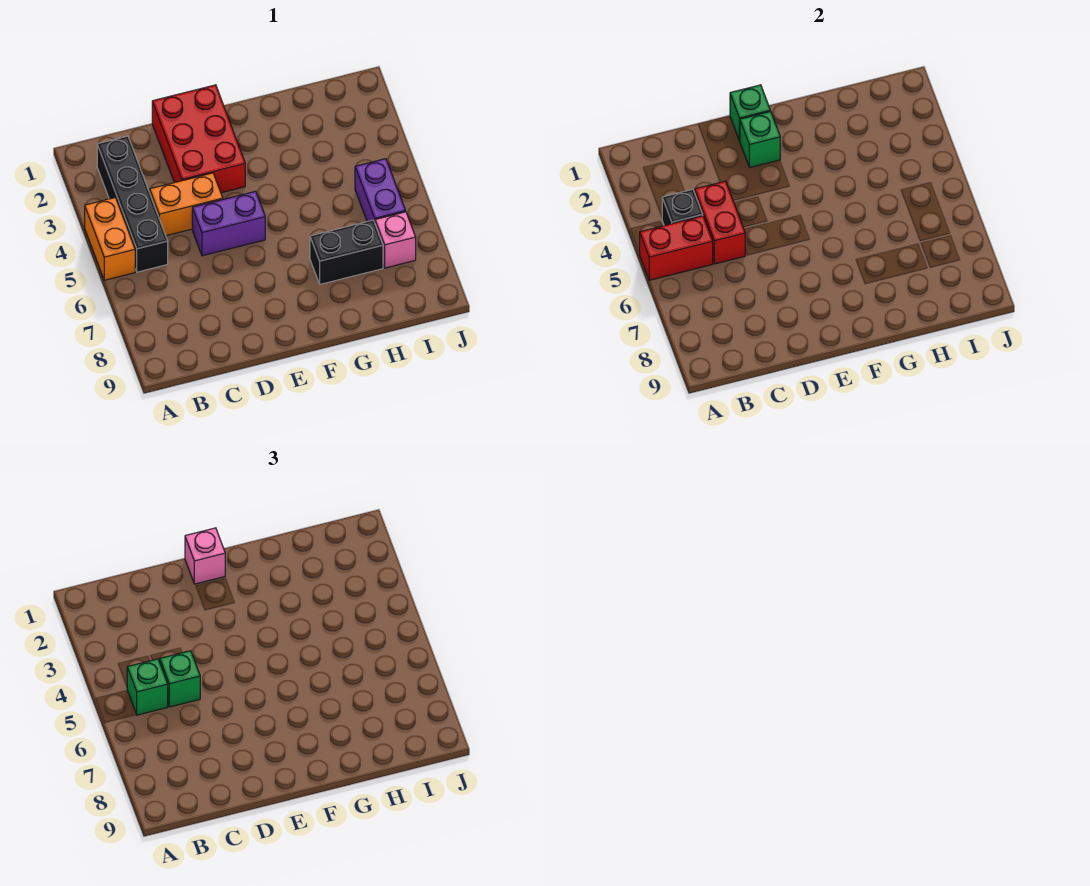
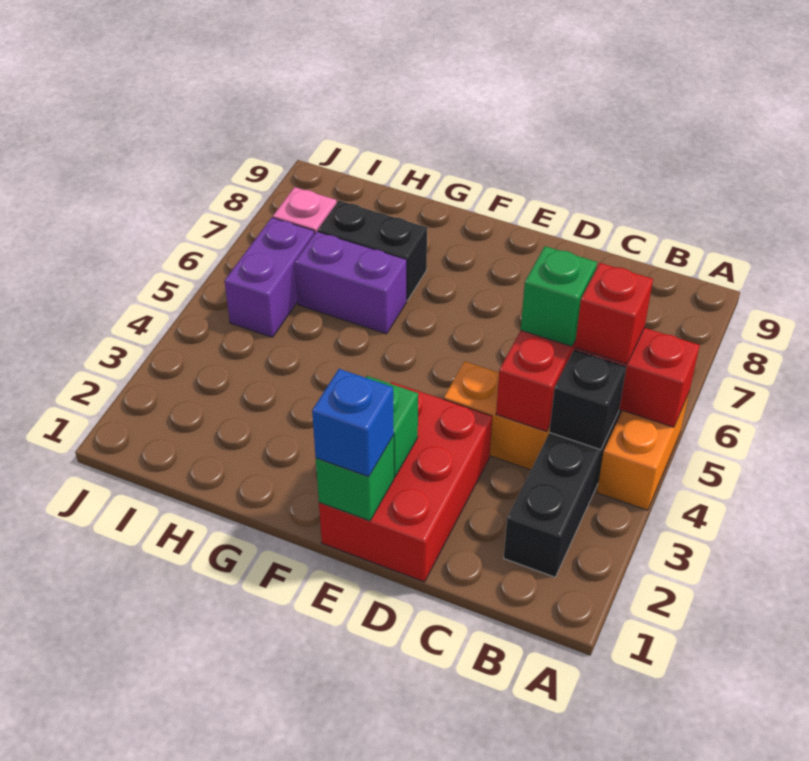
green 1x1 brick [127,659,168,715] -> red 1x1 brick [575,263,653,364]
purple 1x2 brick [192,191,265,256] -> purple 1x2 brick moved to [295,232,407,334]
pink 1x1 brick [185,528,225,584] -> blue 1x1 brick [312,369,394,477]

